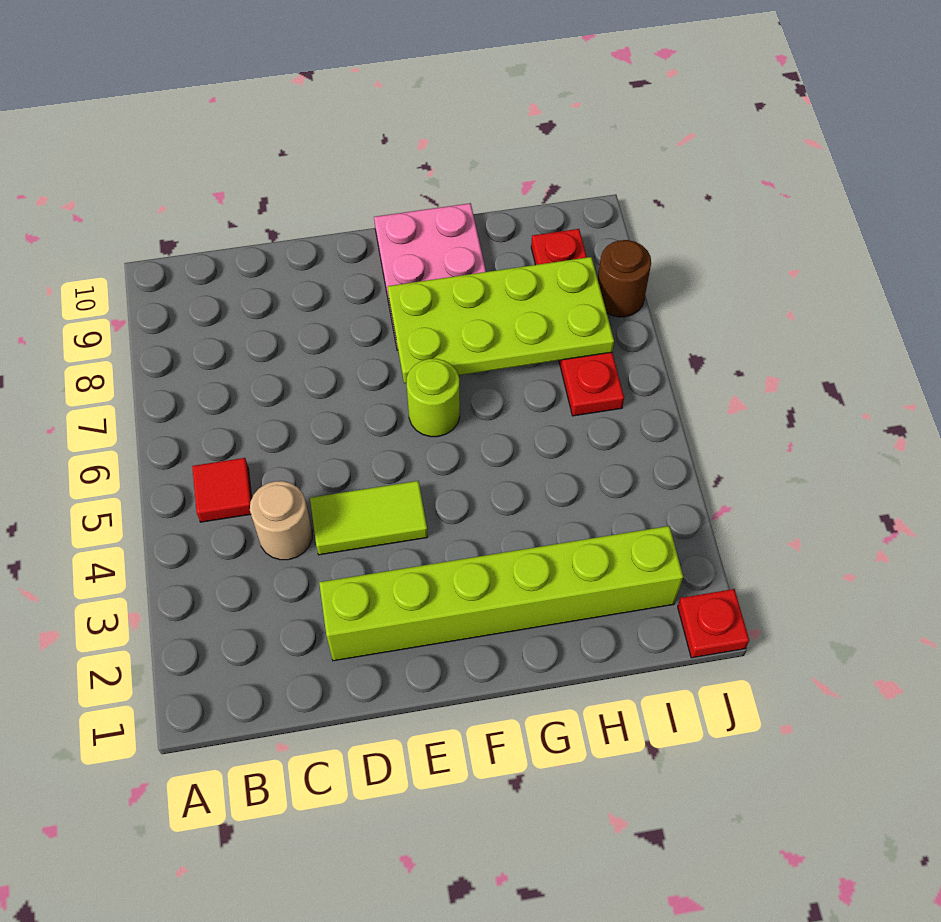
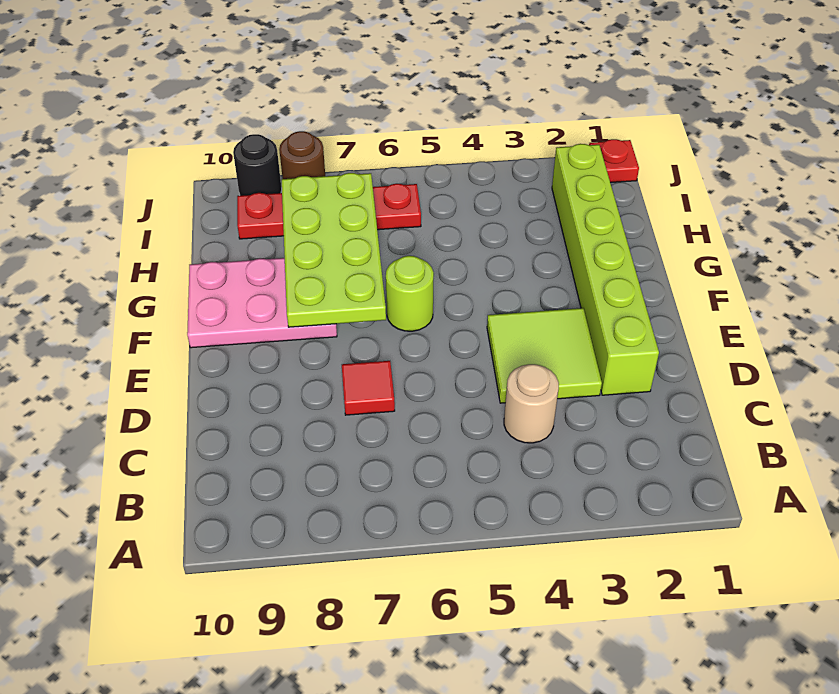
red 1x1 tile [192,458,252,522] -> red 1x1 tile moved to [342,361,395,415]
lime 1x2 tile [310,481,428,555] -> lime 2x2 tile [487,308,602,403]
none -> black 1x1 round brick [233,134,282,196]

